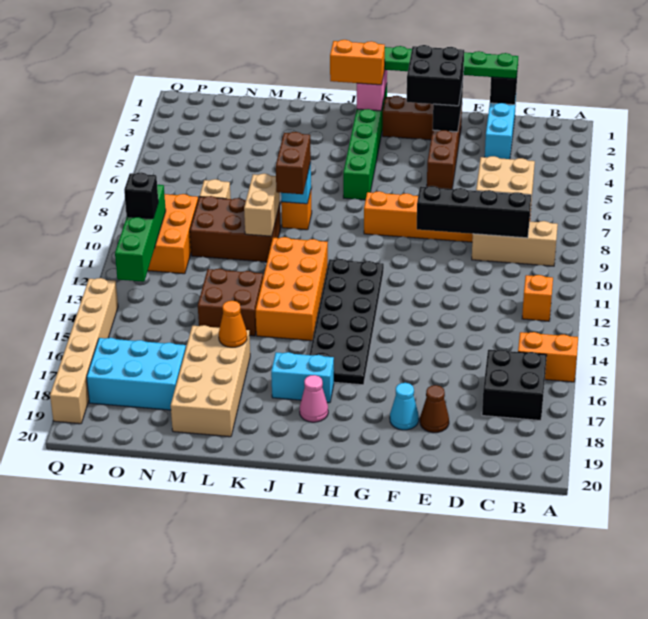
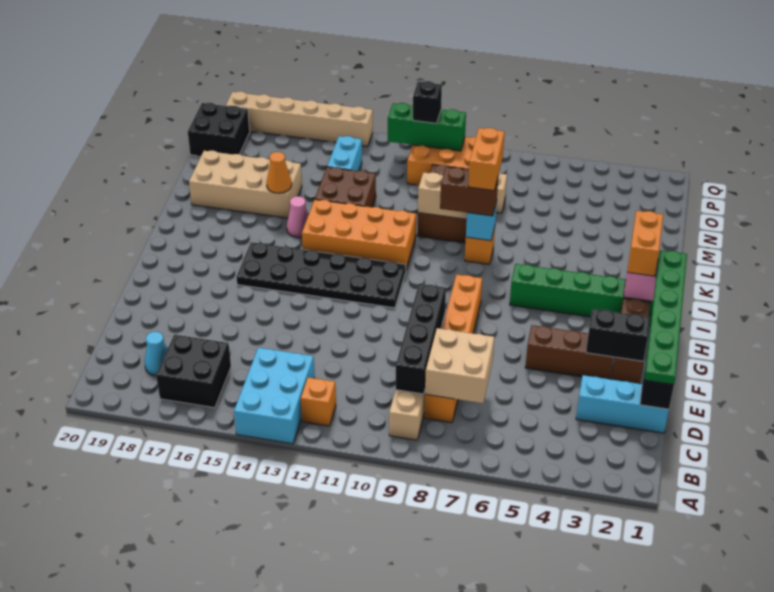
orange 1x2 brick [518,332,578,382] -> orange 1x2 brick moved to [468,128,505,191]
brown 1x1 cone [420,385,449,433] -> none
black 2x2 brick [407,45,464,106] -> black 2x2 brick moved to [188,103,250,156]
cyan 1x1 cone [390,383,419,430] -> cyan 1x1 cone moved to [145,332,167,376]
cyan 1x2 brick [271,352,334,403] -> cyan 1x2 brick moved to [327,136,362,171]
pink 1x1 cone [300,375,328,422] -> pink 1x1 cone moved to [287,196,308,237]
cyan 2x3 brick [87,338,186,410] -> cyan 2x3 brick moved to [234,348,315,444]
green 1x4 brick [115,185,166,282] -> green 1x3 brick [388,103,466,151]

